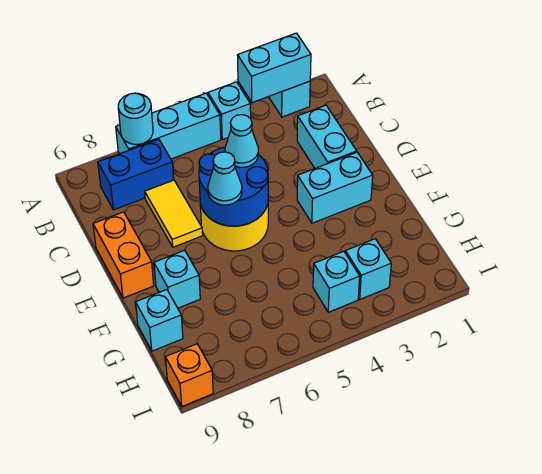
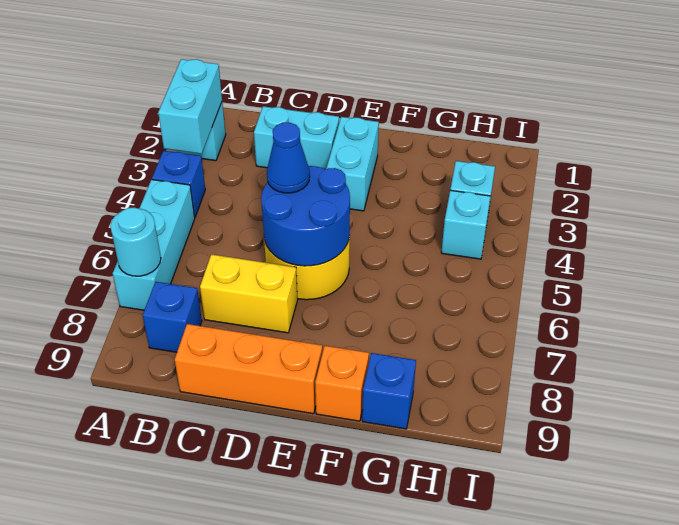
cyan 1x1 brick [208,82,251,140] -> blue 1x1 brick [152,151,205,217]
blue 1x2 brick [98,139,174,210] -> blue 1x1 brick [143,282,202,352]
yellow 1x2 tile [145,180,203,247] -> yellow 1x2 brick [200,254,298,333]
cyan 1x1 cone [225,115,258,167] -> blue 1x1 cone [267,123,310,193]
orange 1x2 brick [93,212,154,298] -> orange 1x3 brick [174,324,322,414]
cyan 1x1 cone [208,152,242,205] -> none
cyan 1x1 brick [154,250,200,308] -> none
cyan 1x1 brick [136,290,183,351] -> blue 1x1 brick [362,353,416,429]
orange 1x1 brick [165,344,213,406] -> orange 1x1 brick moved to [315,346,369,421]

